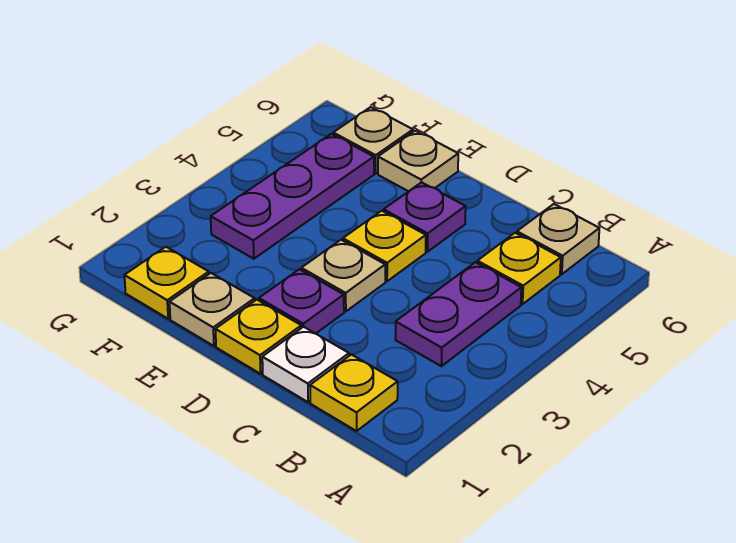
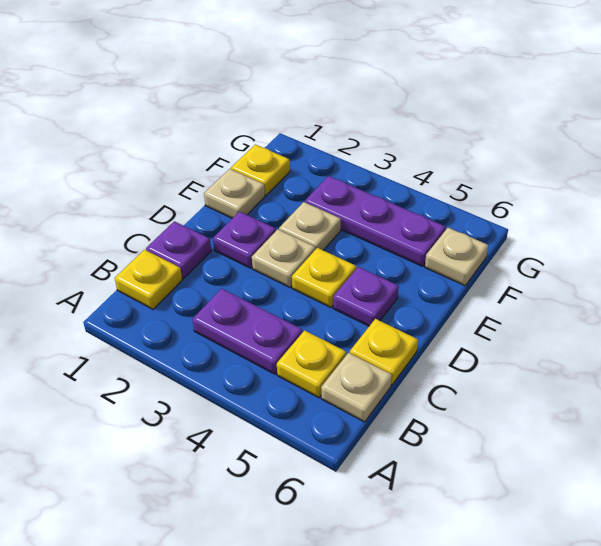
white 1x1 plate [262,327,349,402] -> purple 1x1 plate [146,221,211,279]
yellow 1x1 plate [215,300,301,374] -> yellow 1x1 plate moved to [350,319,418,385]
tan 1x1 plate [378,131,458,191] -> tan 1x1 plate moved to [279,202,341,250]

